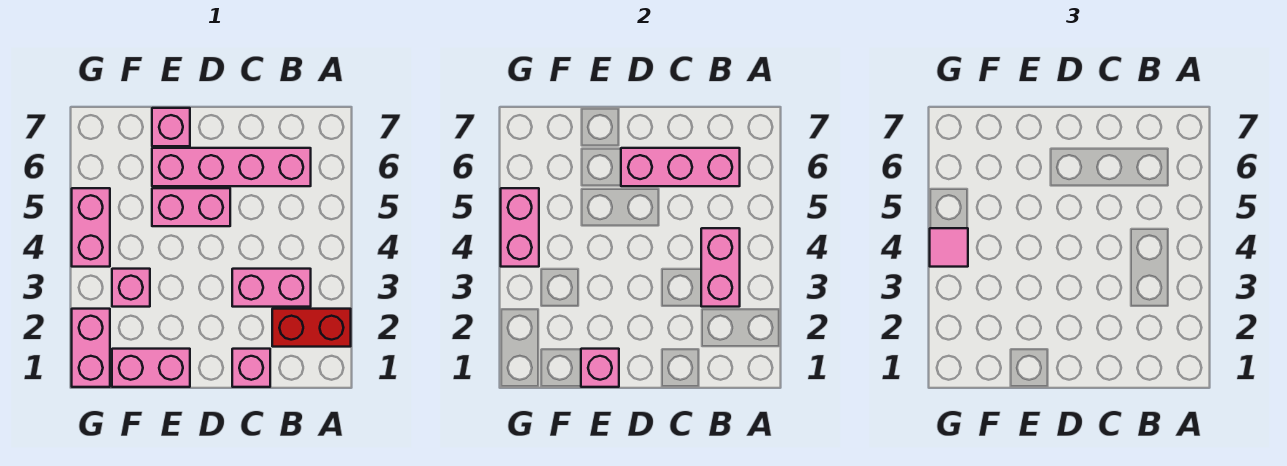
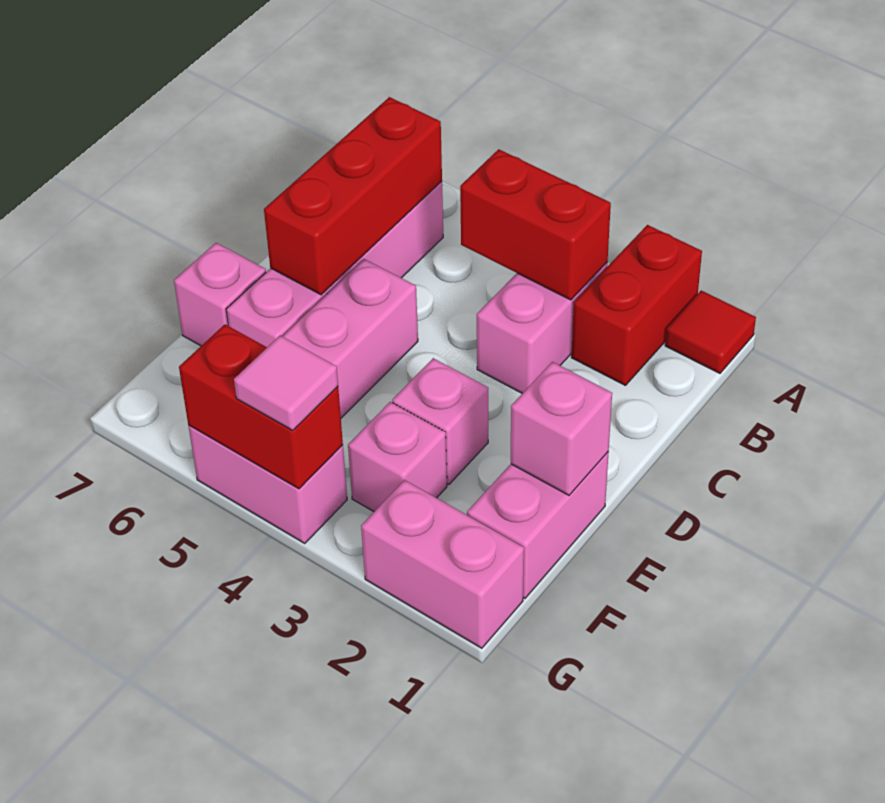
none -> red 1x1 tile [665,291,756,373]
pink 1x2 brick [701,228,740,307] -> red 1x2 brick [460,149,611,300]
pink 1x3 brick [621,148,740,186] -> red 1x3 brick [264,97,442,295]
pink 1x1 brick [232,349,270,387] -> pink 1x1 brick moved to [392,358,488,484]
pink 1x2 brick [501,188,539,267] -> red 1x2 brick [179,325,343,489]

